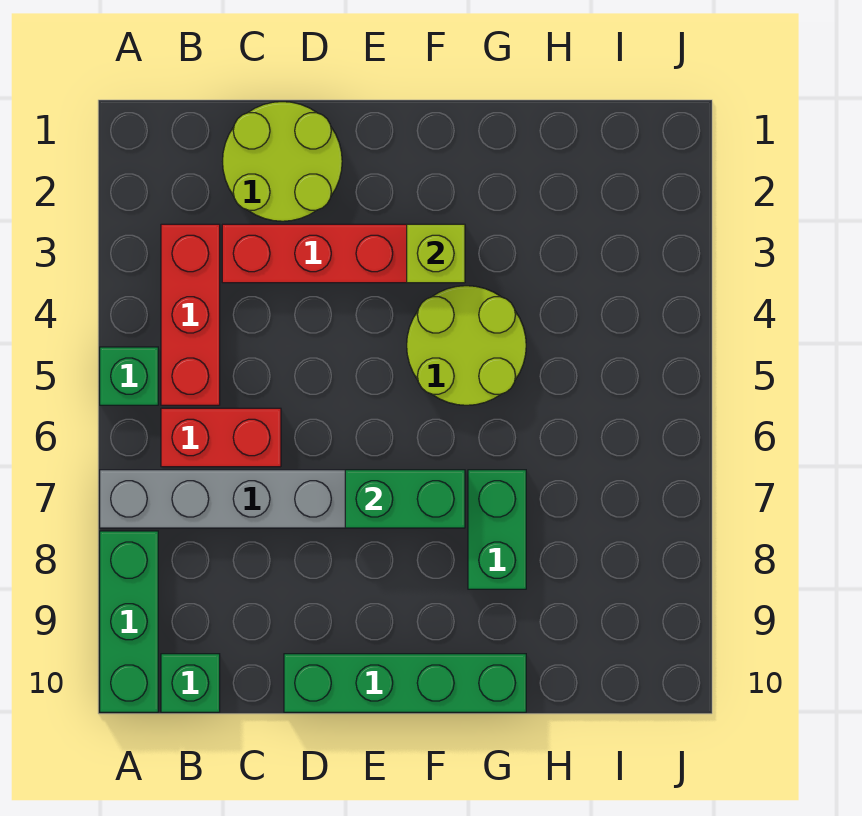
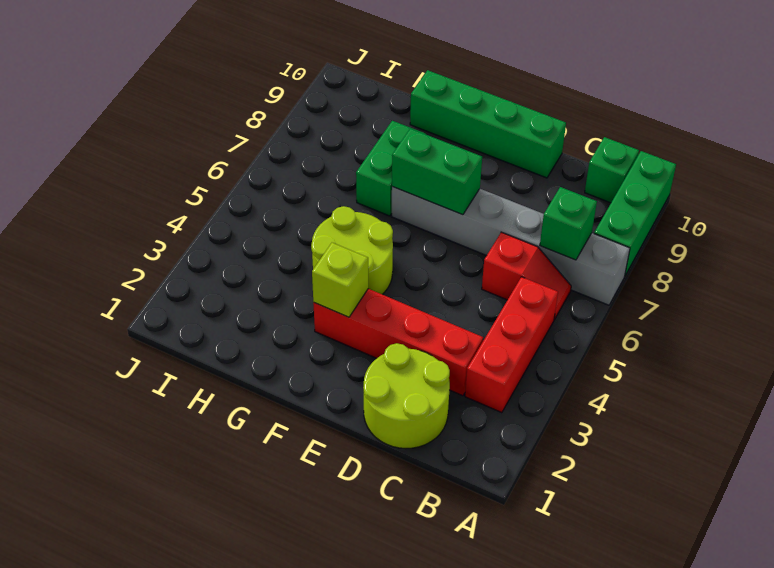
green 1x1 brick [100,347,158,405] -> green 1x1 brick moved to [540,187,597,260]
red 1x2 brick [161,408,281,467] -> red 1x2 slope [482,232,571,319]

